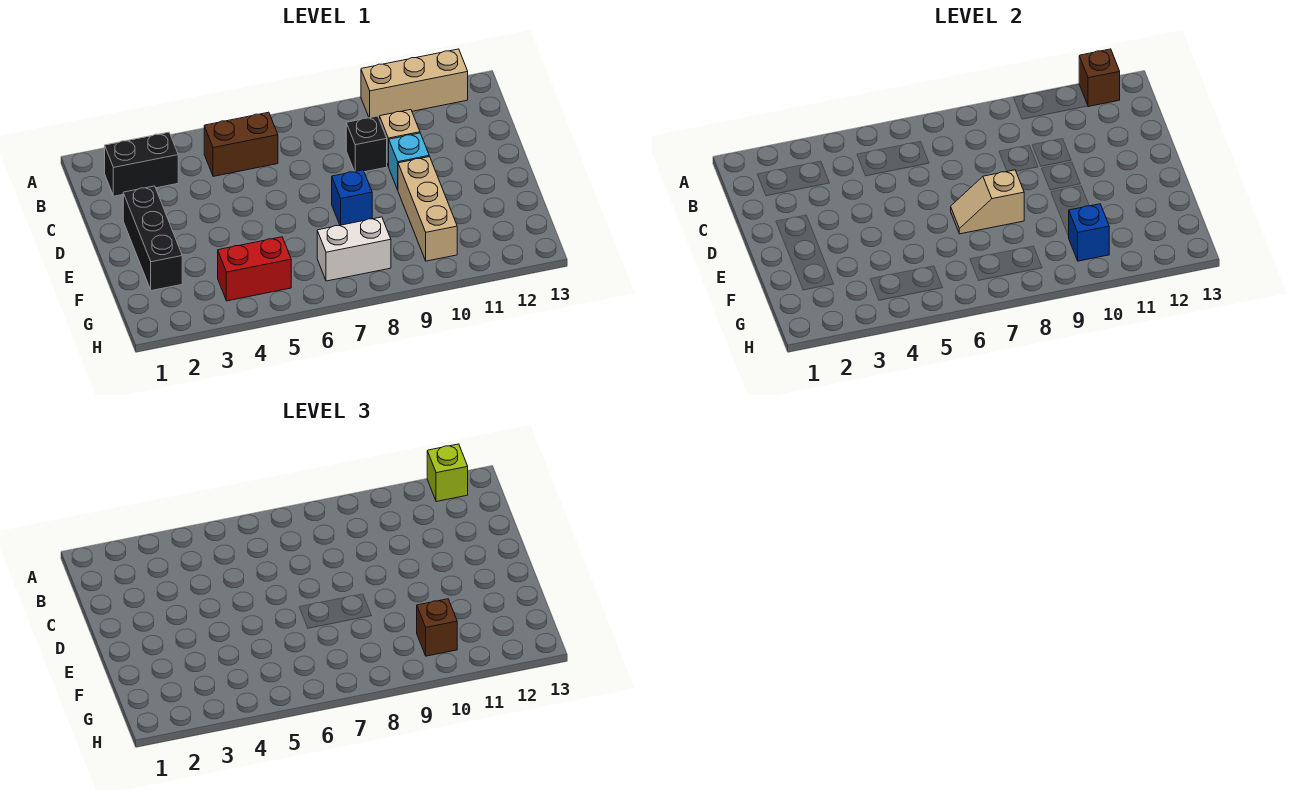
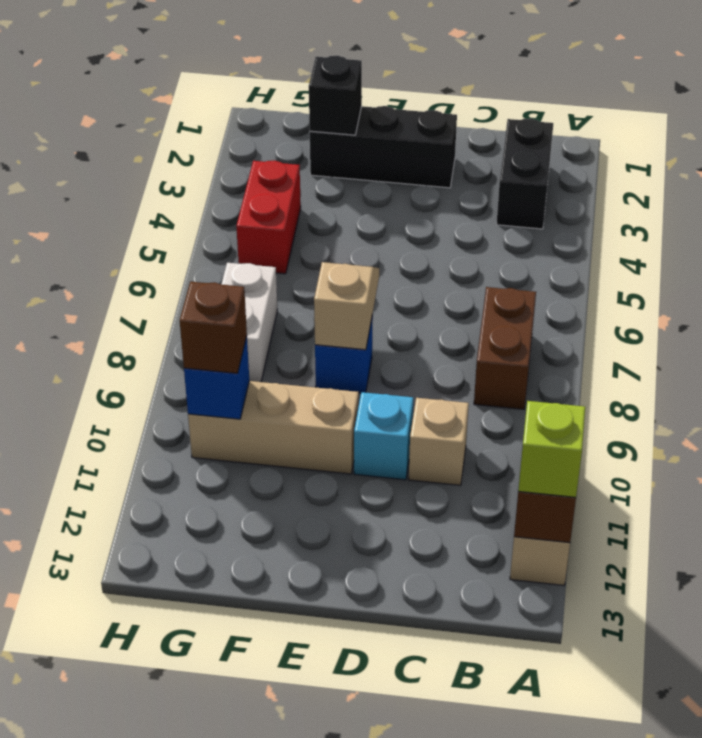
brown 1x2 brick [204,112,278,176] -> brown 1x2 brick moved to [474,287,536,409]
black 1x1 brick [346,116,387,172] -> black 1x1 brick moved to [309,56,362,135]

